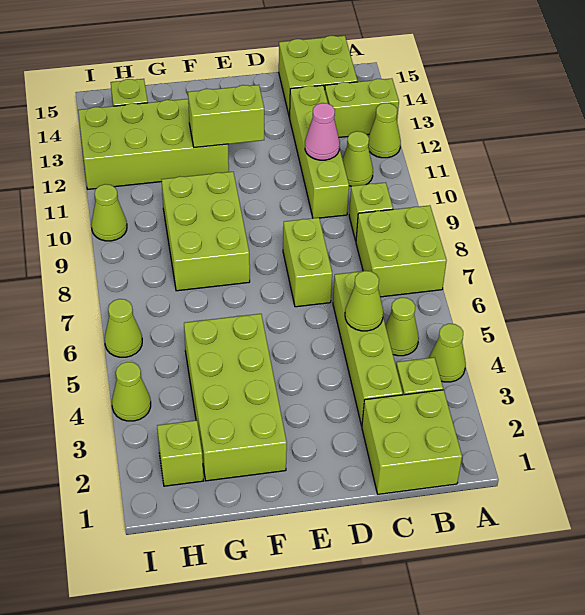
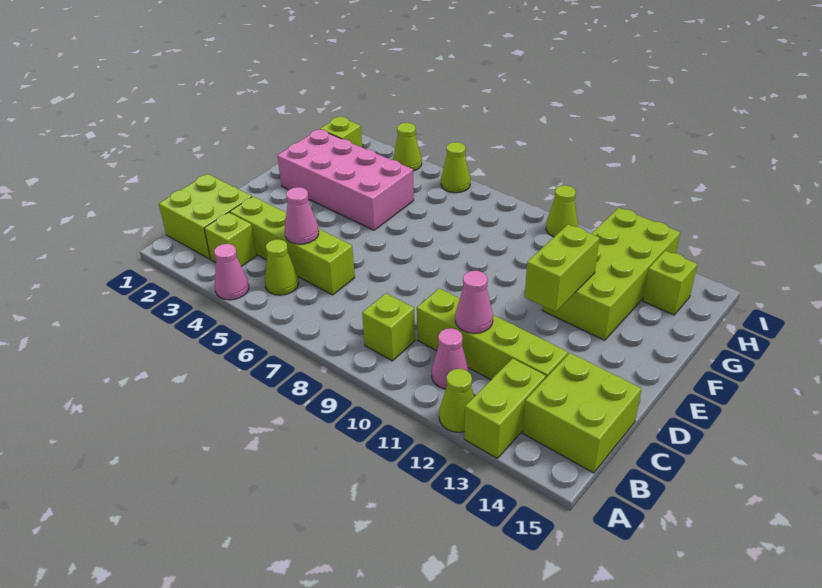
lime 1x1 cone [429,324,466,382] -> pink 1x1 cone [214,244,249,300]
lime 2x2 brick [356,205,447,297] -> none
lime 1x1 cone [343,131,373,186] -> pink 1x1 cone [432,328,469,389]
lime 1x1 cone [345,271,383,331] -> pink 1x1 cone [285,187,319,244]
lime 1x2 brick [283,218,332,307] -> none
lime 2x4 brick [184,314,287,481] -> pink 2x4 brick [277,130,414,230]
lime 2x3 brick [162,172,250,291] -> none

